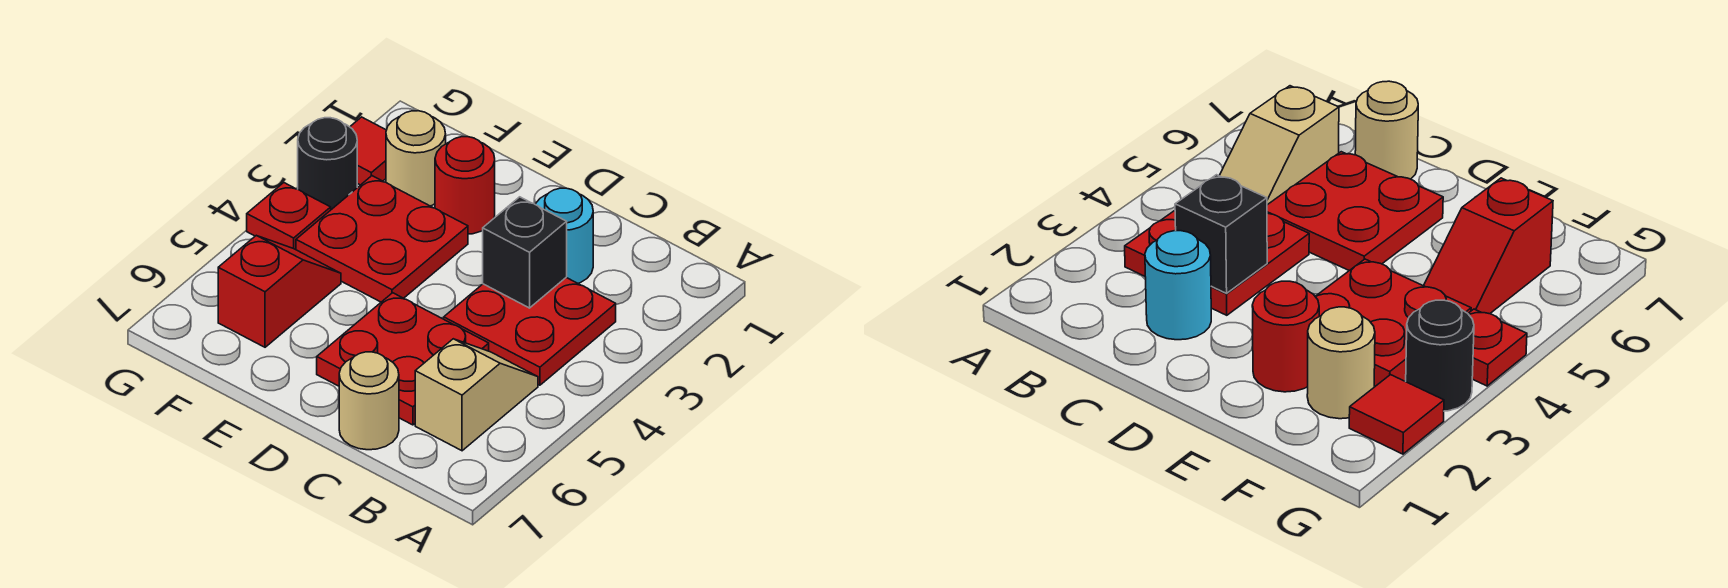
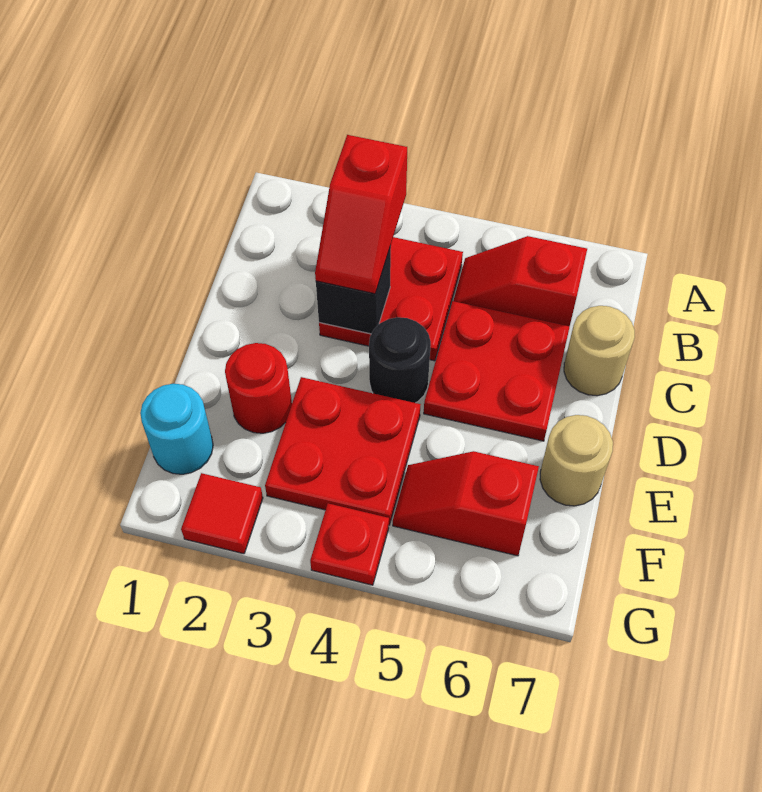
none -> red 1x2 slope [315,135,407,294]
tan 1x2 slope [415,339,538,451] -> red 1x2 slope [453,236,587,326]
cyan 1x1 round brick [535,188,593,283] -> cyan 1x1 round brick moved to [140,384,213,474]
tan 1x1 round brick [386,111,446,206] -> tan 1x1 round brick moved to [540,415,613,506]
black 1x1 round brick [298,118,357,210] -> black 1x1 round brick moved to [369,317,431,403]

